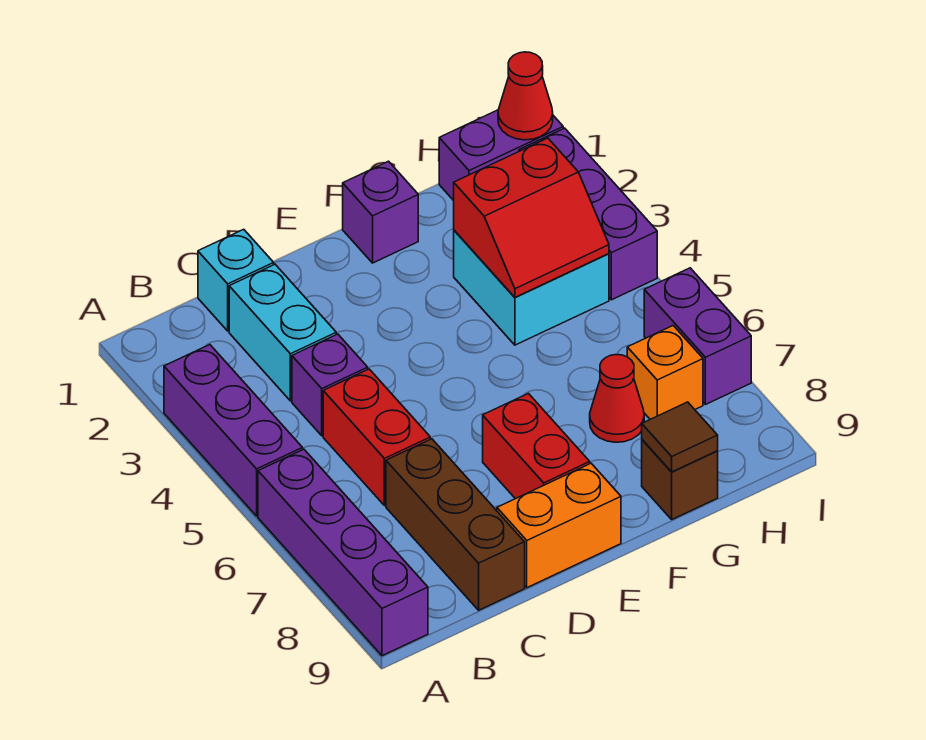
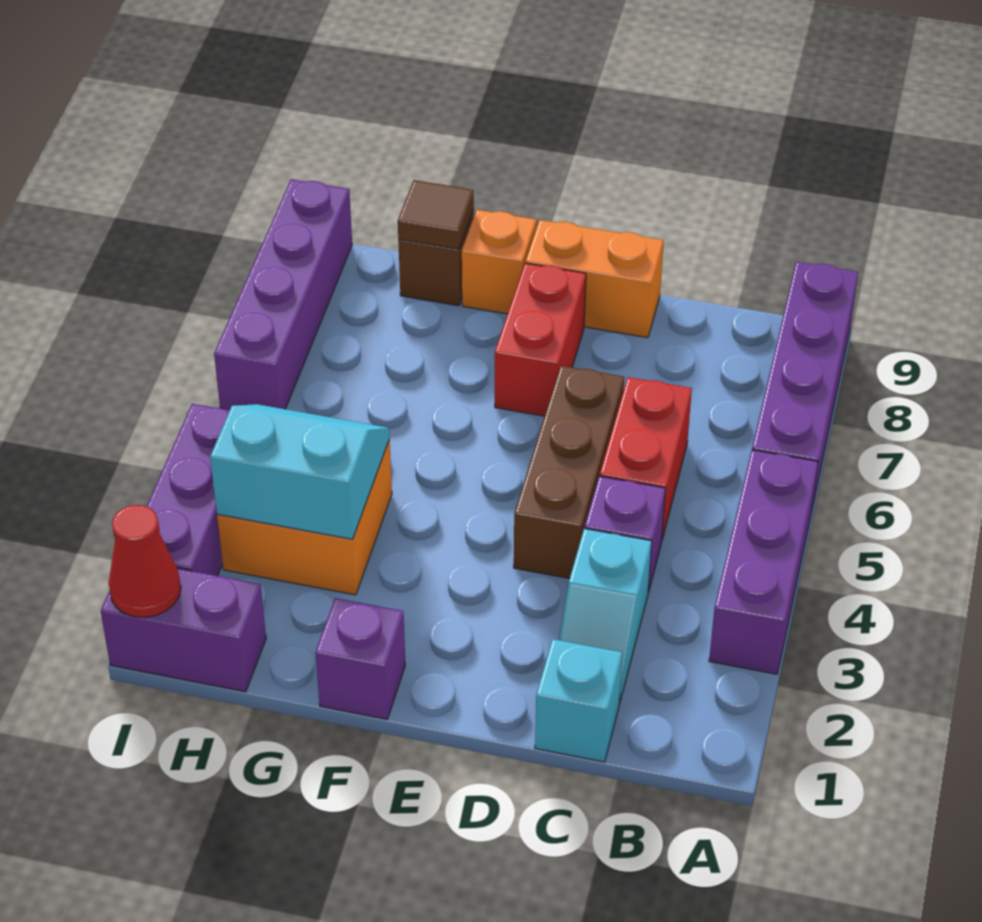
cyan 1x2 brick [229,264,336,401] -> cyan 1x2 slope [559,529,652,704]
brown 1x3 brick [386,439,525,610] -> brown 1x3 brick moved to [514,366,624,579]
cyan 2x2 brick [454,230,609,345] -> orange 2x2 brick [217,439,392,595]
red 2x2 slope [454,138,609,297] -> cyan 2x2 slope [210,404,390,539]
red 1x1 cone [590,355,644,442] -> none
orange 1x1 brick [627,326,703,419] -> orange 1x1 brick moved to [462,210,536,314]
purple 1x2 brick [644,268,751,405] -> purple 1x4 brick [214,179,352,410]

